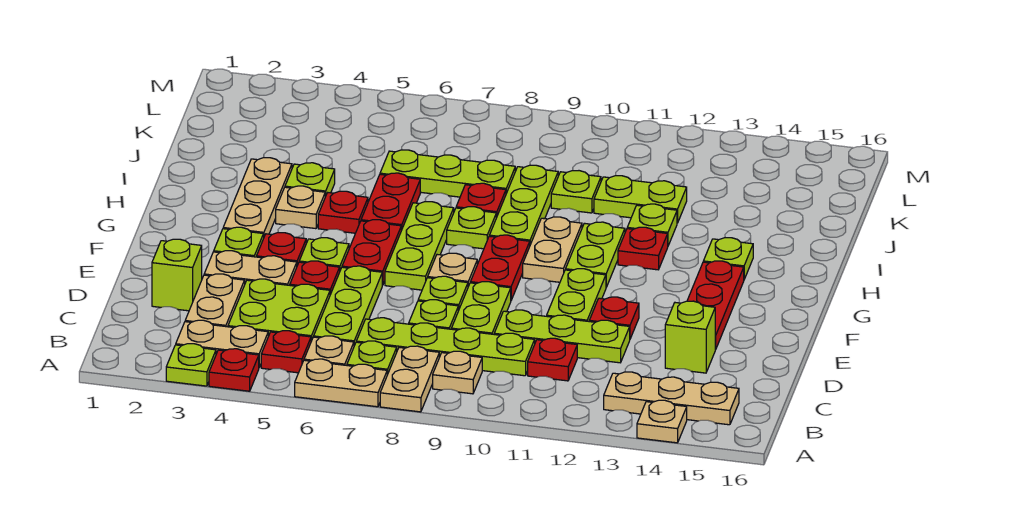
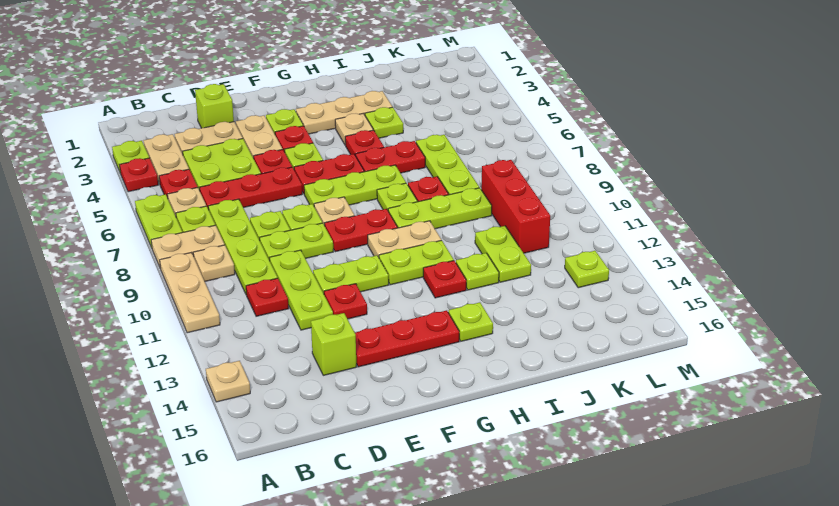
tan 1x2 plate [295,359,387,407] -> lime 1x2 plate [135,194,182,248]
tan 1x3 plate [604,372,739,425] -> tan 1x3 plate moved to [160,253,220,333]
lime 1x3 plate [314,266,382,345] -> red 1x3 plate [200,167,302,210]
lime 1x1 plate [551,171,601,213] -> lime 1x1 plate moved to [565,251,609,288]
none -> red 1x3 brick [481,160,550,253]

